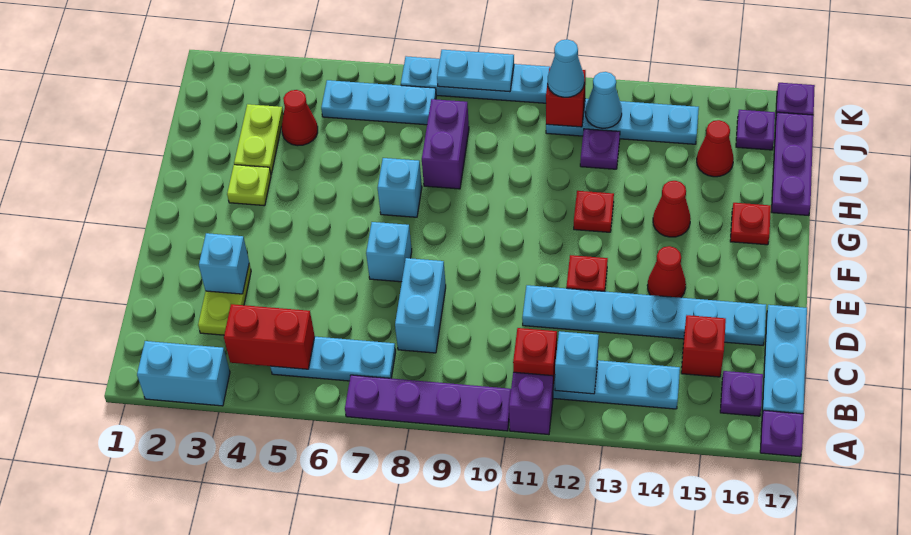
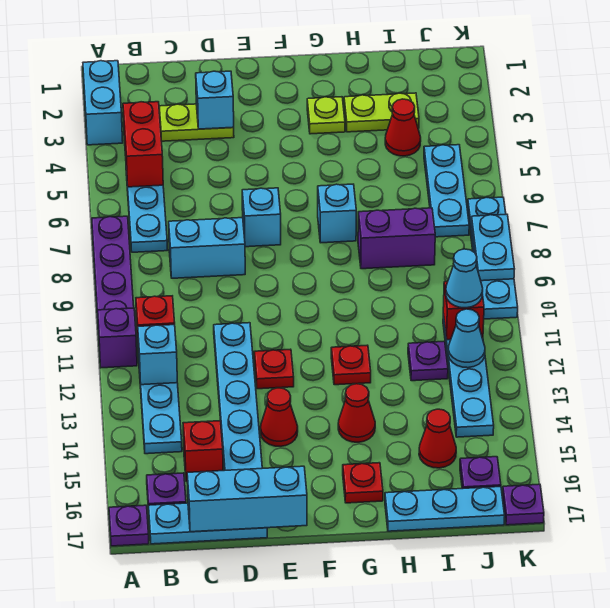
none -> cyan 1x3 brick [187,466,307,532]
purple 1x3 plate [772,112,814,216] -> cyan 1x3 plate [385,487,505,531]

